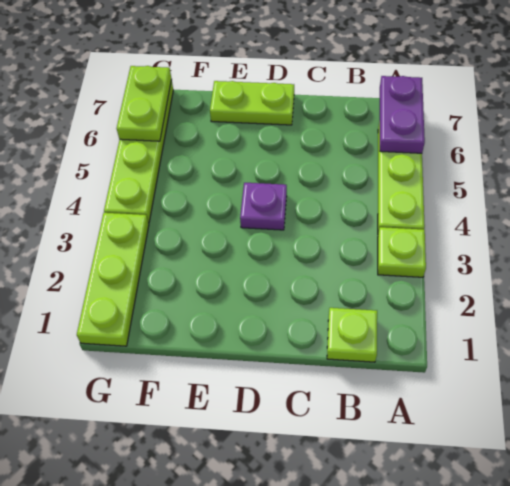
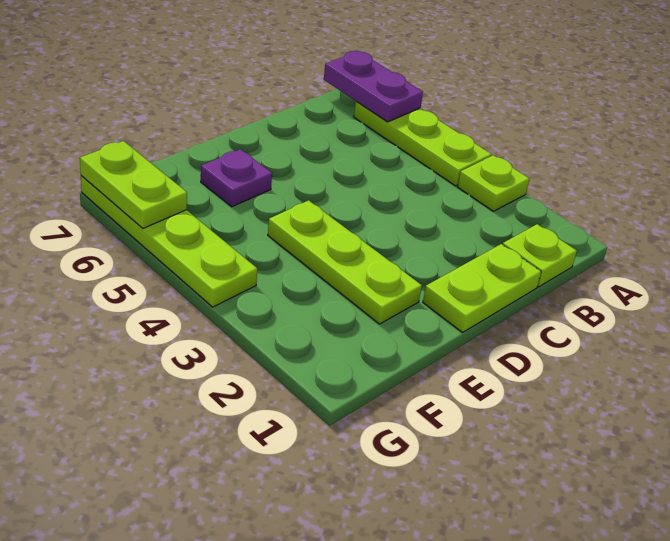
purple 1x1 plate [240,183,287,230] -> purple 1x1 plate moved to [201,149,272,207]
lime 1x2 plate [210,81,294,125] -> lime 1x2 plate moved to [423,244,541,333]
lime 1x3 plate [77,213,149,346] -> lime 1x3 plate moved to [268,200,422,324]

